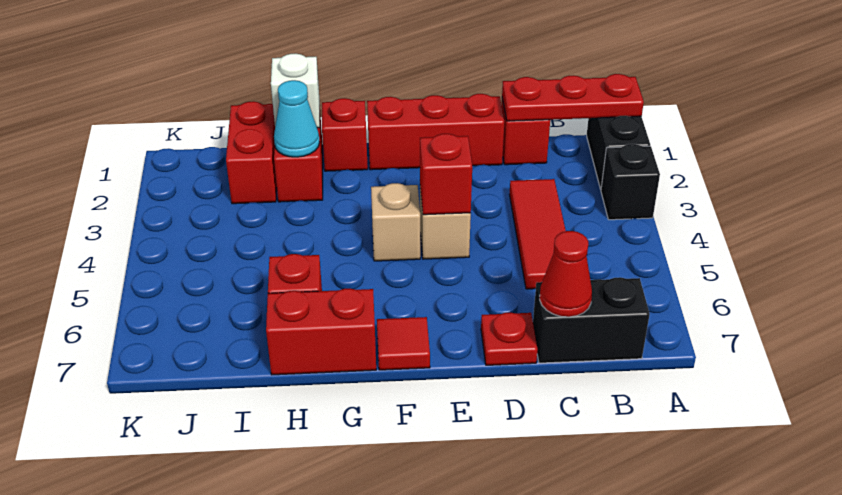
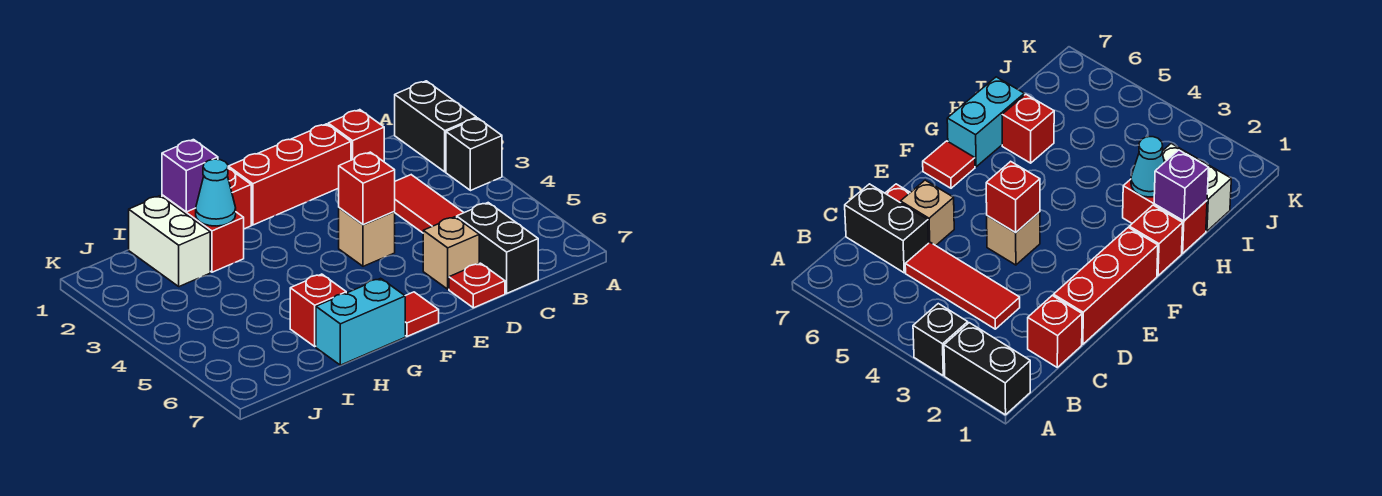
red 1x3 plate [502,74,644,121] -> none
black 1x2 brick [533,277,650,363] -> black 1x2 brick turned to [457,203,538,293]
red 1x1 cone [540,231,592,317] -> none
tan 1x1 brick [371,183,420,261] -> tan 1x1 brick moved to [423,217,479,289]
red 1x2 brick [266,289,376,375] -> cyan 1x2 brick [316,278,405,365]
white 1x1 brick [271,53,320,128] -> purple 1x1 brick [162,140,218,212]
red 1x2 brick [226,101,277,204] -> white 1x2 brick [129,196,210,287]

